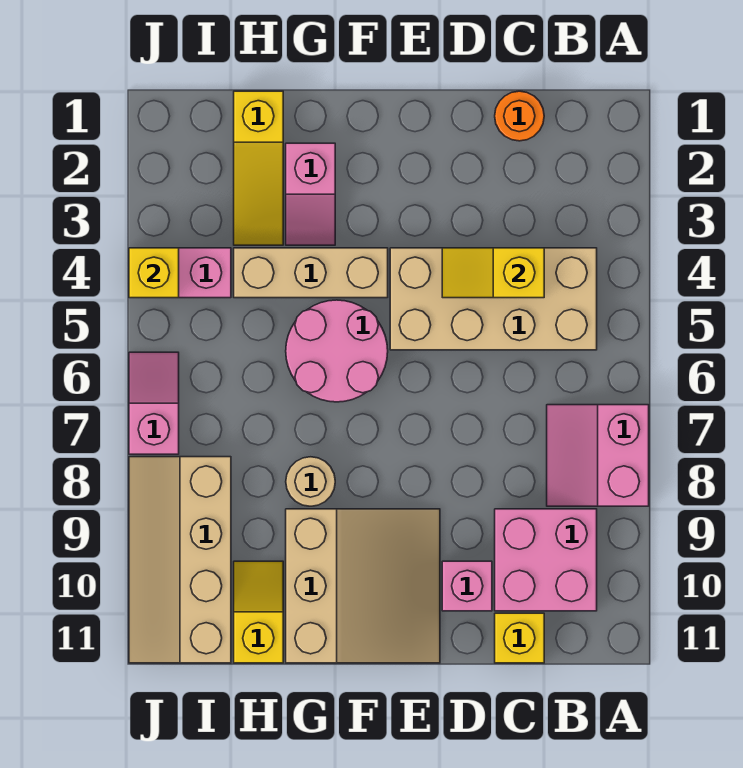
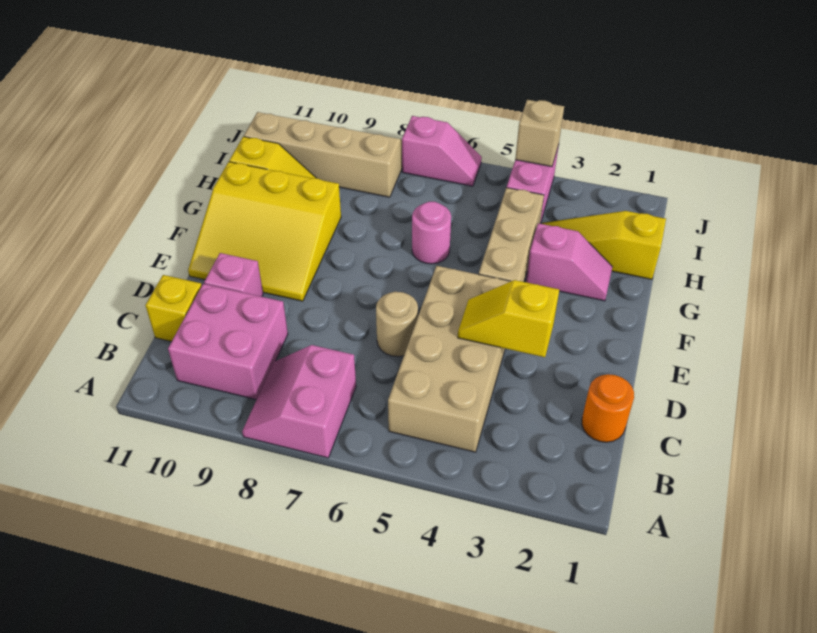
pink 2x2 slope [547,405,649,506] -> pink 2x2 slope turned to [242,345,356,458]
yellow 1x2 slope [442,248,544,298] -> yellow 1x2 slope turned to [458,280,559,357]
tan 3x3 slope [286,509,440,663] -> yellow 3x3 slope [188,162,341,301]
pink 2x2 round brick [286,300,388,402] -> pink 1x1 round brick [412,202,451,264]
pink 1x2 slope [286,143,335,245] -> pink 1x2 slope turned to [526,223,612,301]
tan 1x1 round brick [286,457,335,506] -> tan 1x1 round brick moved to [376,292,418,357]
yellow 1x1 brick [129,248,179,298] -> tan 1x1 brick [515,100,564,167]

